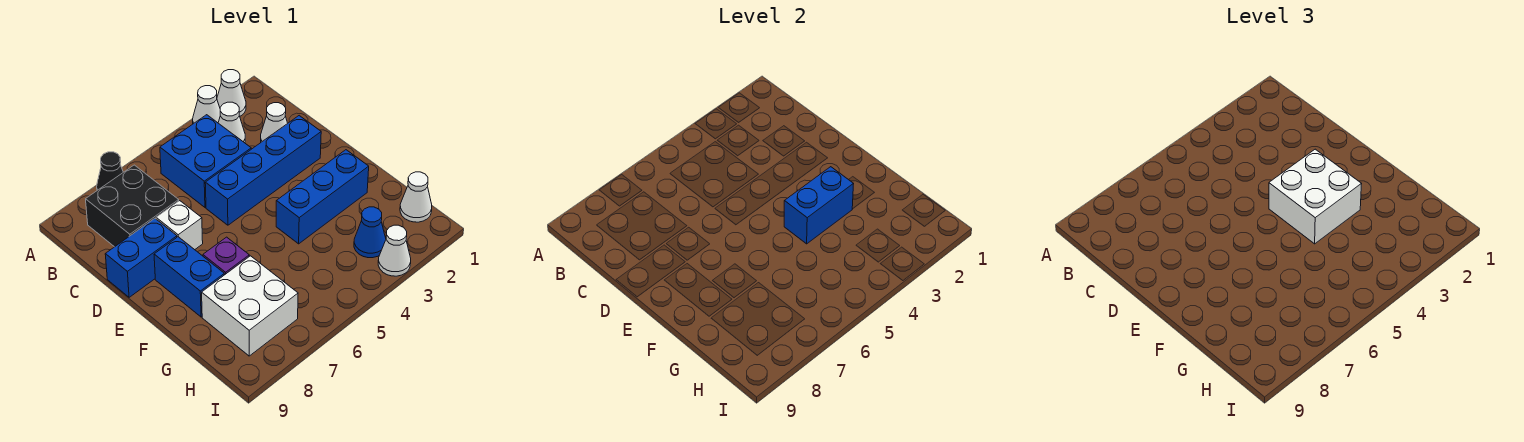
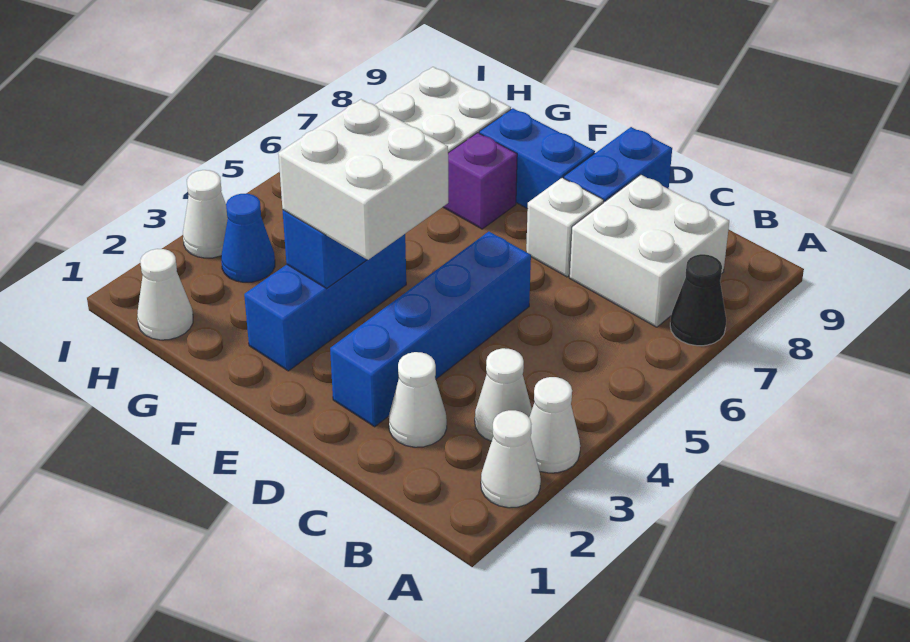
blue 2x2 brick [160,115,251,207] -> none
black 2x2 brick [86,165,179,247] -> white 2x2 brick [569,175,729,327]

